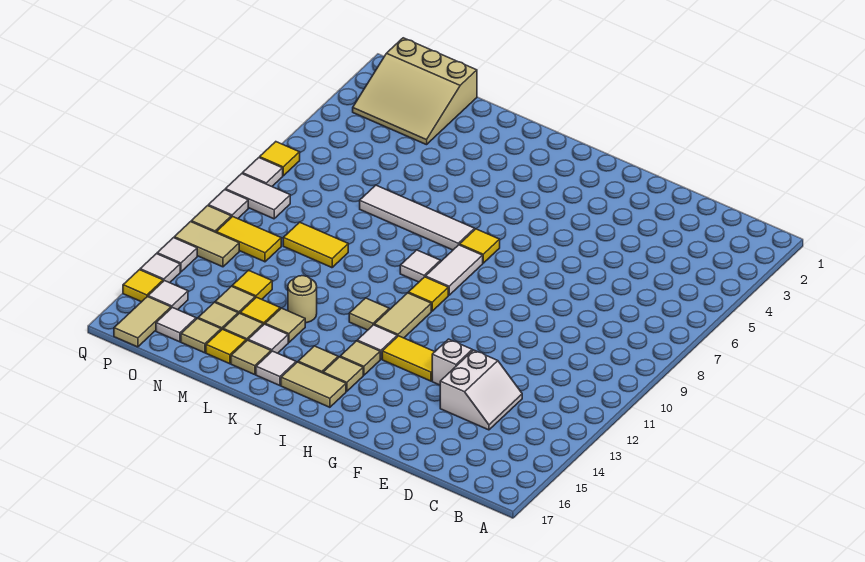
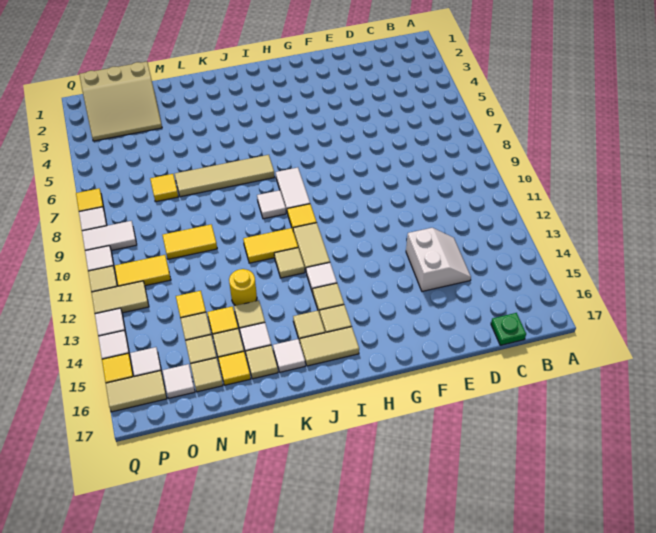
none -> green 1x1 plate [491,313,526,345]
white 1x1 brick [432,339,472,385] -> none
yellow 1x2 tile [382,336,434,381] -> yellow 1x2 tile moved to [243,228,298,263]
yellow 1x1 tile [460,229,500,263] -> yellow 1x1 tile moved to [150,174,178,202]
white 1x4 tile [360,185,475,250] -> tan 1x4 tile [175,155,275,197]
tan 1x1 round brick [288,276,317,323] -> yellow 1x1 round brick [229,269,257,306]
tan 1x2 tile [114,297,171,347] -> tan 1x2 tile turned to [106,371,167,412]

